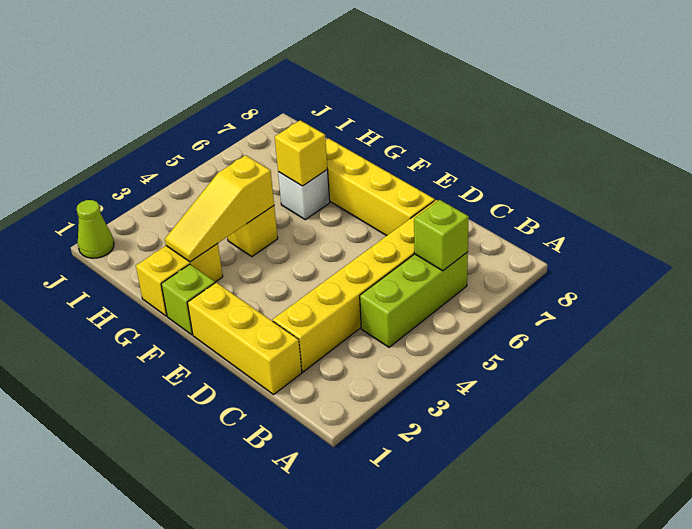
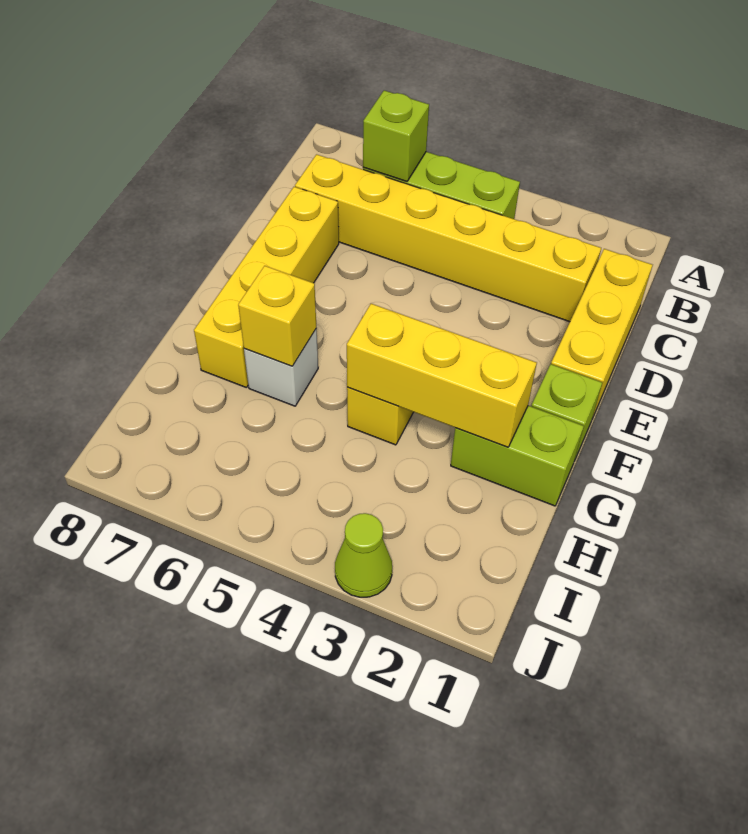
yellow 1x2 brick [136,244,223,316] -> lime 1x2 brick [451,406,584,506]
yellow 1x3 slope [165,155,274,262] -> yellow 1x3 brick [347,304,537,447]
lime 1x1 cone [77,200,114,258] -> lime 1x1 cone moved to [335,513,392,597]

